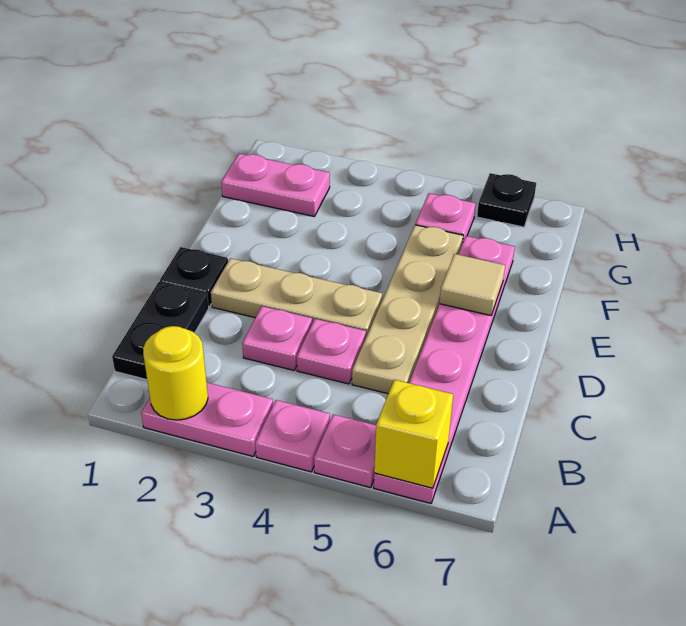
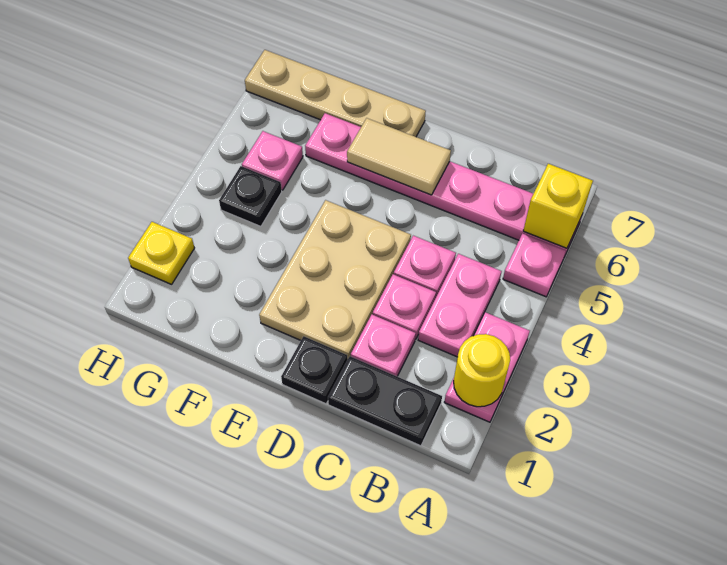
pink 1x1 plate [255,400,330,472] -> pink 1x1 plate moved to [351,314,416,376]
tan 1x4 plate [352,225,463,394] -> tan 1x4 plate moved to [245,50,426,137]
tan 1x3 plate [211,258,382,337] -> tan 2x3 plate [259,200,411,358]
tan 1x1 tile [439,254,505,315] -> tan 1x2 tile [347,118,451,195]
pink 1x2 plate [221,154,330,216] -> pink 1x2 plate moved to [418,254,502,357]
none -> yellow 1x1 plate [128,222,194,284]
black 1x1 plate [477,173,536,227] -> black 1x1 plate moved to [219,166,282,226]

